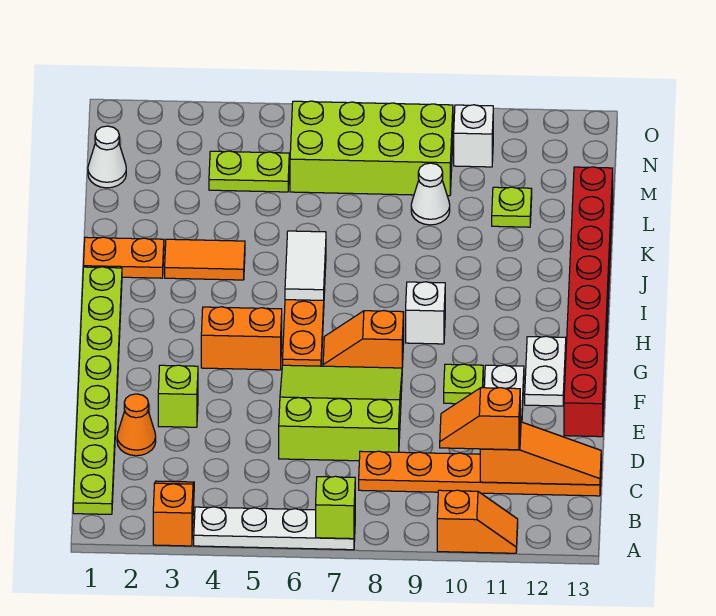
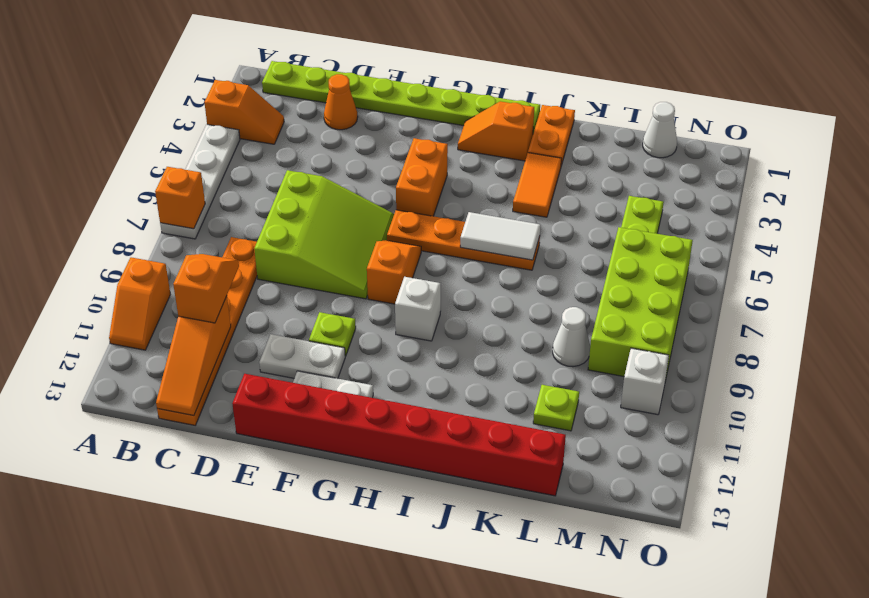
lime 1x1 brick [316,476,355,539] -> orange 1x1 brick [155,167,205,229]
lime 1x1 brick [158,365,198,427] -> none
none -> orange 1x2 slope [458,101,534,161]

